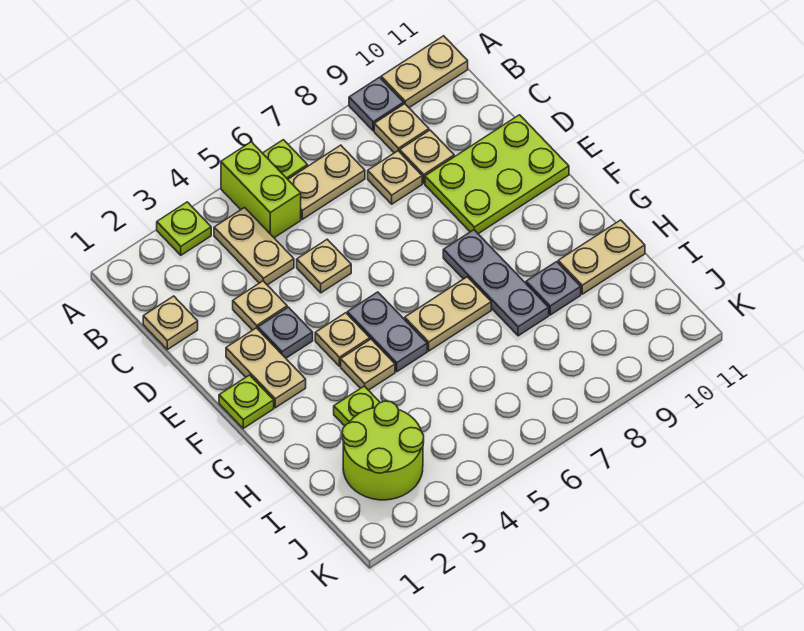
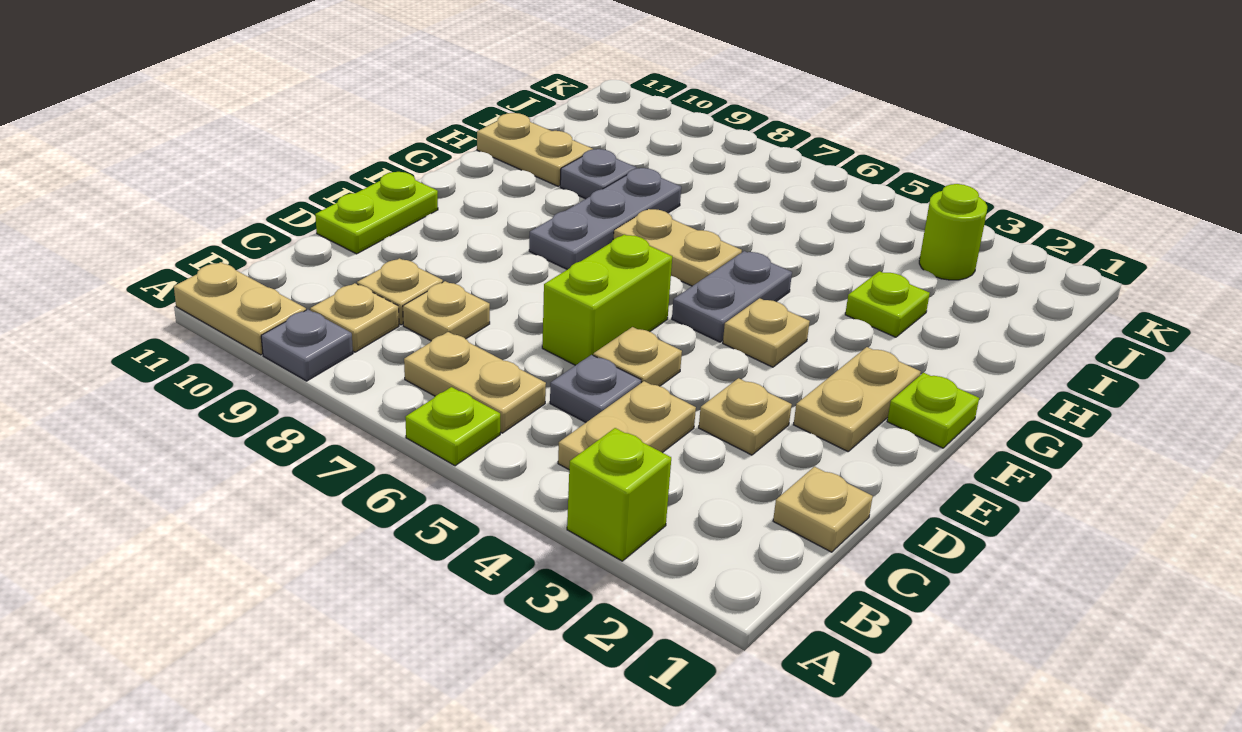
lime 1x1 plate [157,202,211,255] -> lime 1x1 brick [567,428,671,561]
lime 1x2 brick [221,142,301,238] -> lime 1x2 brick moved to [542,234,672,365]
lime 2x3 plate [425,115,569,234] -> lime 1x2 plate [315,172,438,254]
grey 1x1 plate [258,307,313,358] -> grey 1x1 plate moved to [550,355,641,422]
tan 1x1 plate [341,339,395,390] -> none
lime 2x2 round brick [342,401,424,500] -> lime 1x1 round brick [919,184,987,280]

